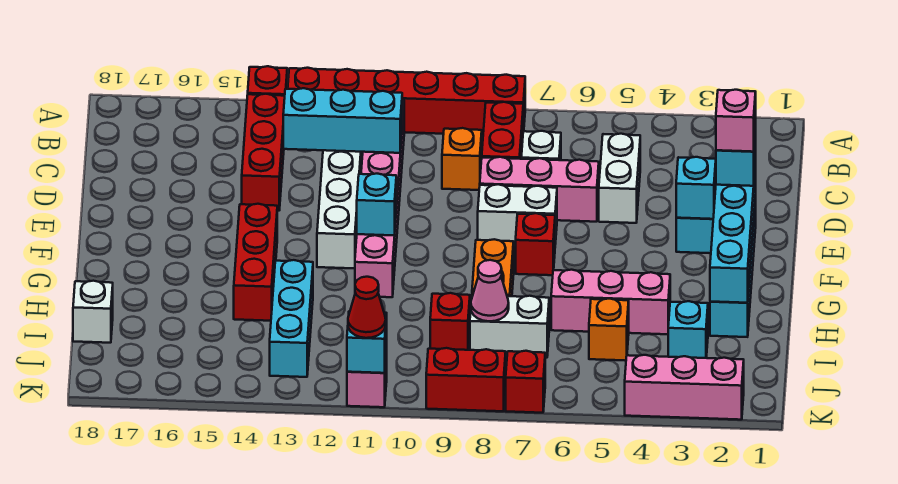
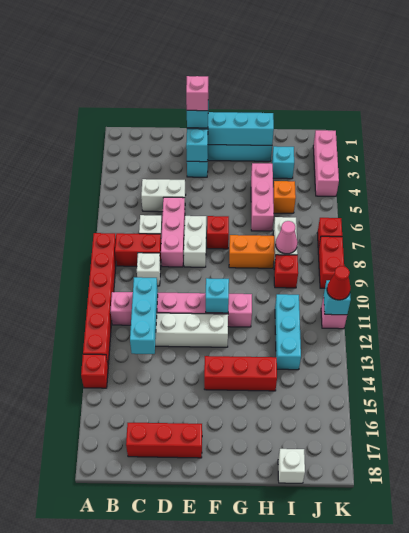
red 1x3 brick [242,94,285,211] -> red 1x3 brick moved to [126,423,202,458]
orange 1x1 brick [442,128,482,190] -> white 1x1 brick [137,253,161,286]
cyan 1x3 brick [270,260,313,377] -> cyan 1x3 brick turned to [275,294,301,370]

